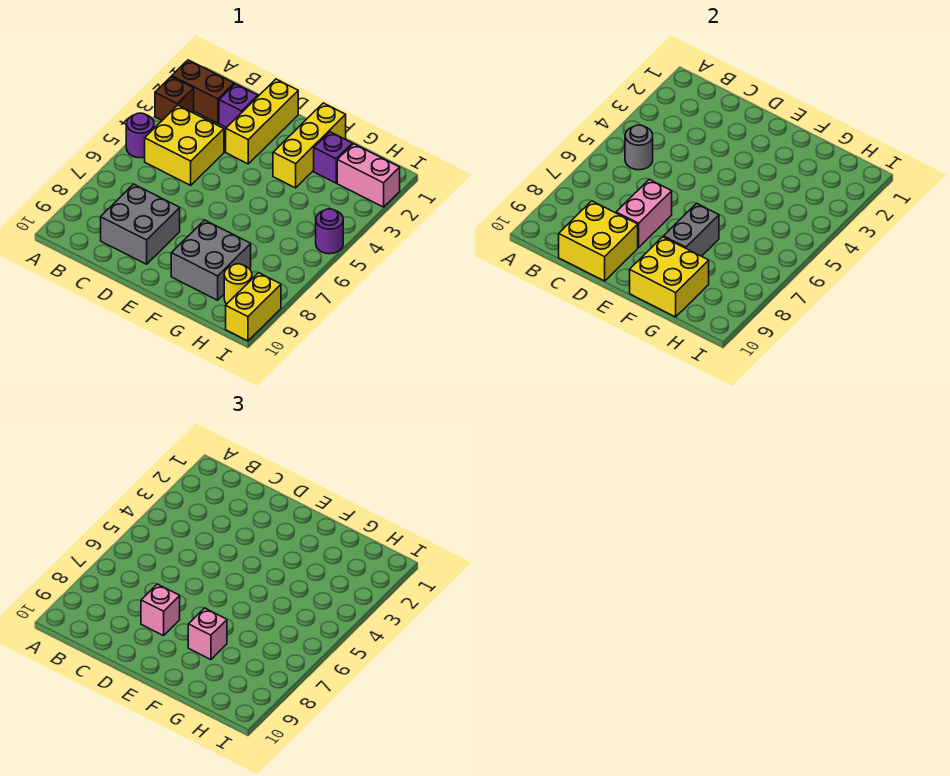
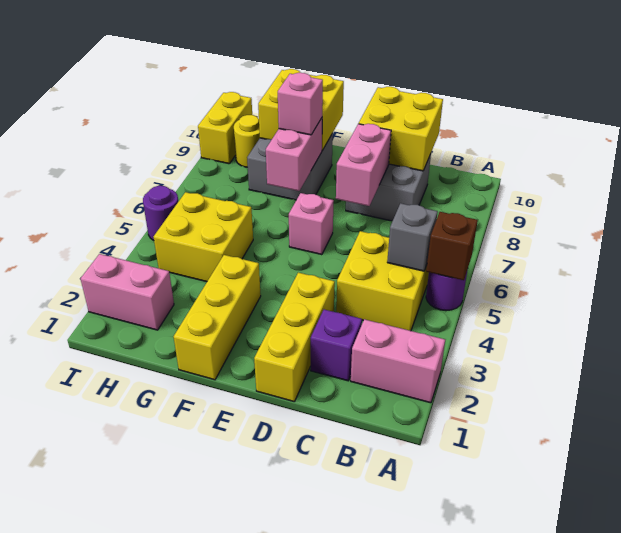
brown 1x2 brick [172,60,234,123] -> pink 1x2 brick [351,319,445,403]
brown 1x1 brick [155,77,194,120] -> brown 1x1 brick moved to [426,212,478,280]
grey 1x1 round brick [625,125,653,170] -> grey 1x1 brick [387,203,438,271]
pink 1x1 brick [141,584,180,636] -> pink 1x1 brick moved to [289,193,334,255]
grey 1x2 brick [663,203,719,256] -> pink 1x2 brick [266,118,322,191]
purple 1x1 brick [314,132,352,183] -> none
none -> yellow 2x2 brick [154,192,253,282]

